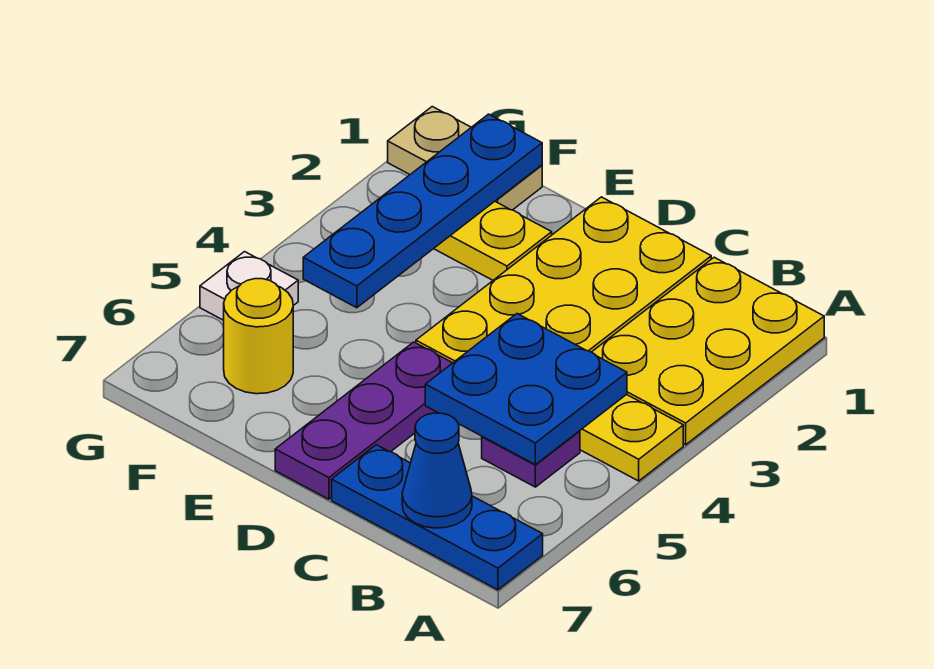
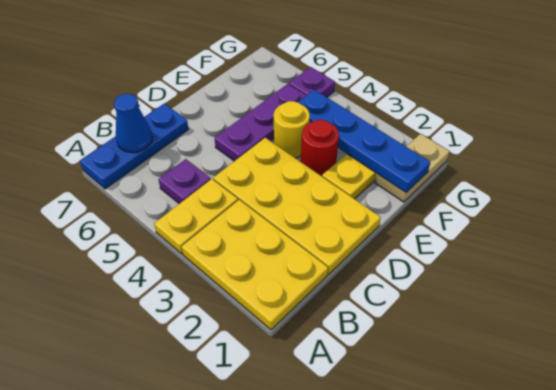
blue 2x2 plate [425,314,627,465] -> none
purple 1x3 plate [275,342,452,499] -> purple 1x3 plate turned to [215,84,306,161]
none -> red 1x1 round brick [301,120,339,176]
yellow 1x1 round brick [224,279,293,394] -> yellow 1x1 round brick moved to [274,101,310,158]
white 1x1 plate [200,252,298,320] -> purple 1x1 plate [289,67,335,97]

